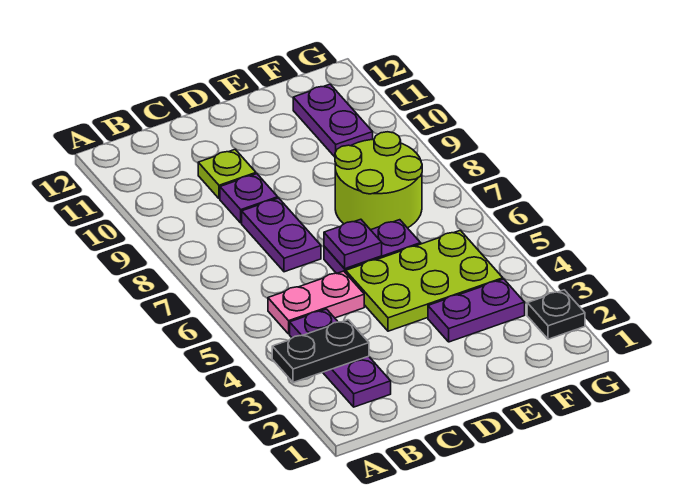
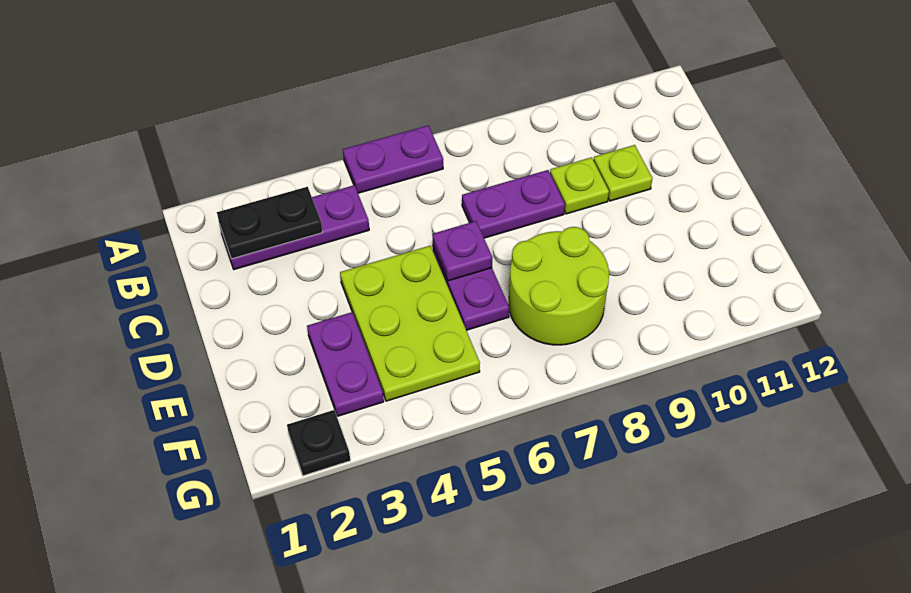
black 1x2 plate [272,320,369,383] -> black 1x2 plate turned to [217,187,322,259]
pink 1x2 plate [268,271,364,334] -> none
purple 1x1 plate [220,174,278,223] -> lime 1x1 plate [550,157,609,214]
purple 1x2 plate [293,84,373,157] -> purple 1x2 plate moved to [343,125,443,193]

